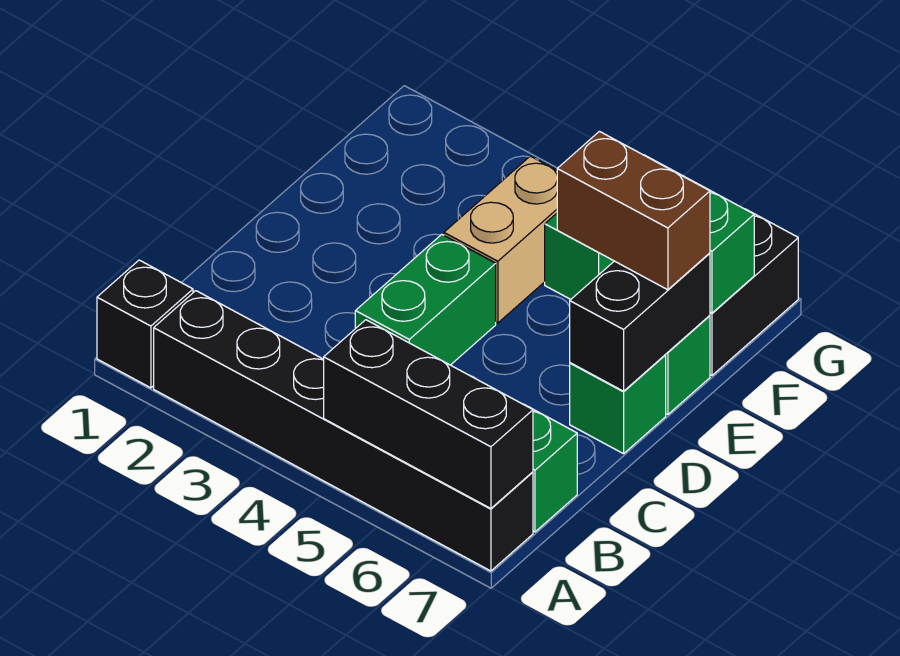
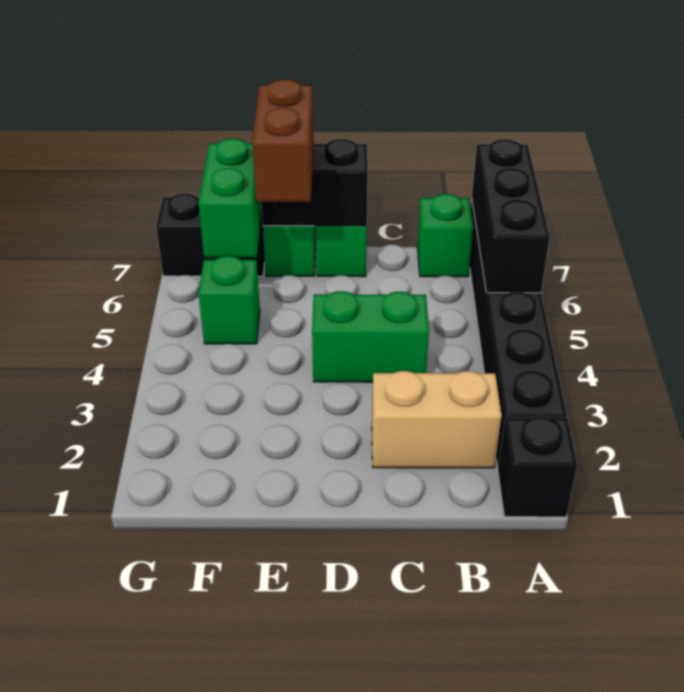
tan 1x2 brick [444,156,557,323] -> tan 1x2 brick moved to [372,371,502,468]

